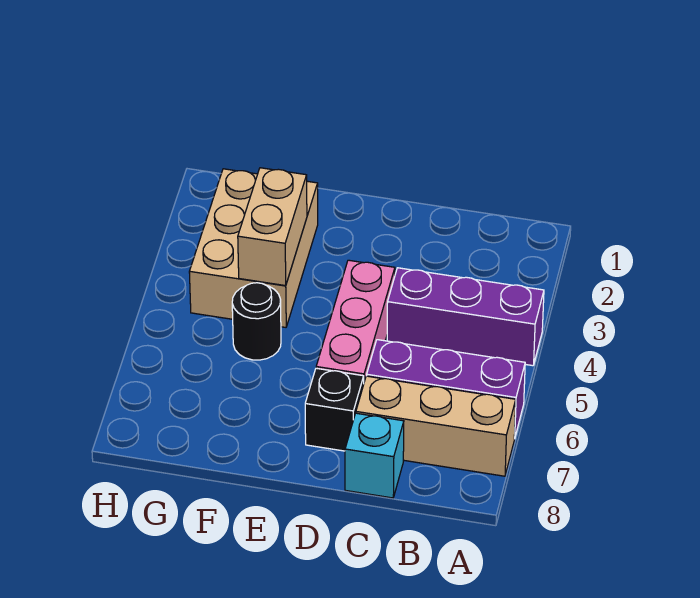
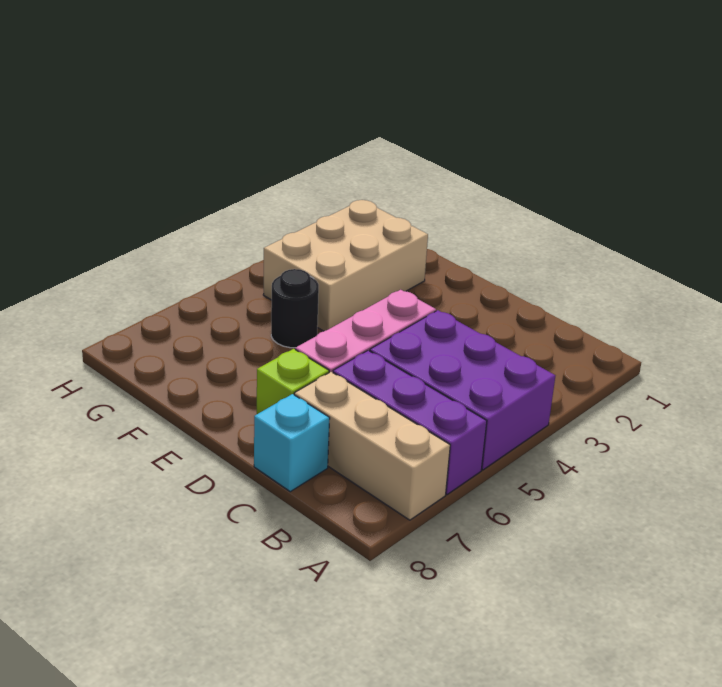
purple 1x3 brick [387,268,544,366] -> purple 2x3 brick [370,310,555,470]
black 1x1 brick [305,368,364,451] -> lime 1x1 brick [257,349,329,414]
tan 1x2 brick [238,168,307,286] -> none

